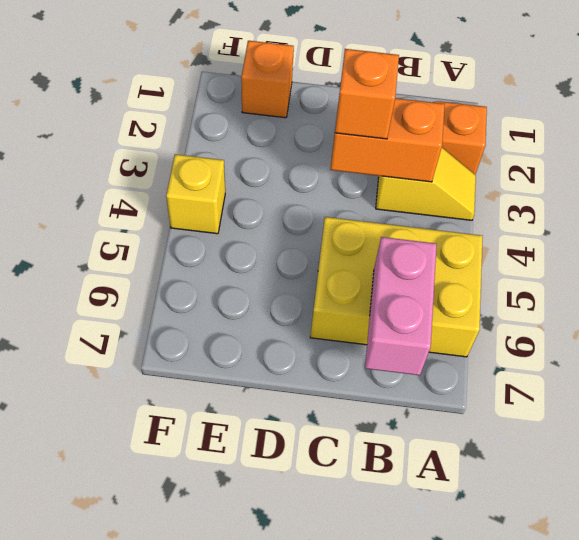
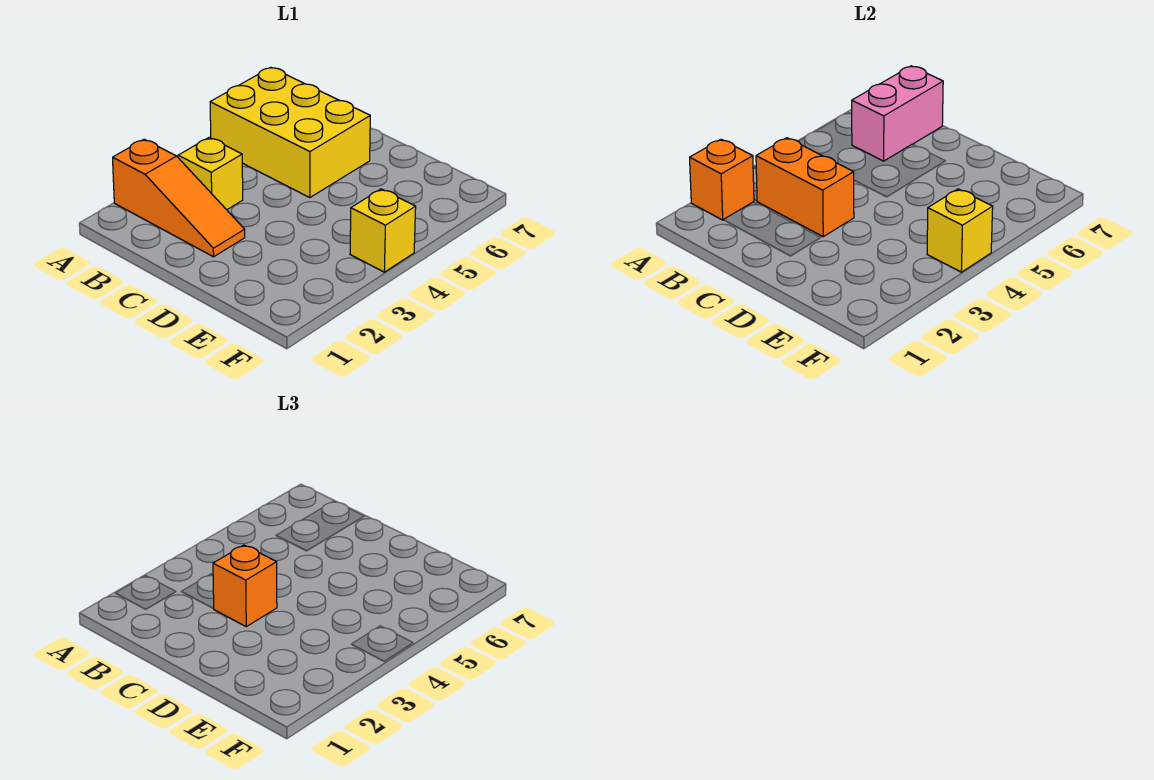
orange 1x1 brick [241,41,294,118] -> orange 1x1 brick moved to [690,139,754,220]
none -> yellow 1x1 brick [927,189,993,272]

